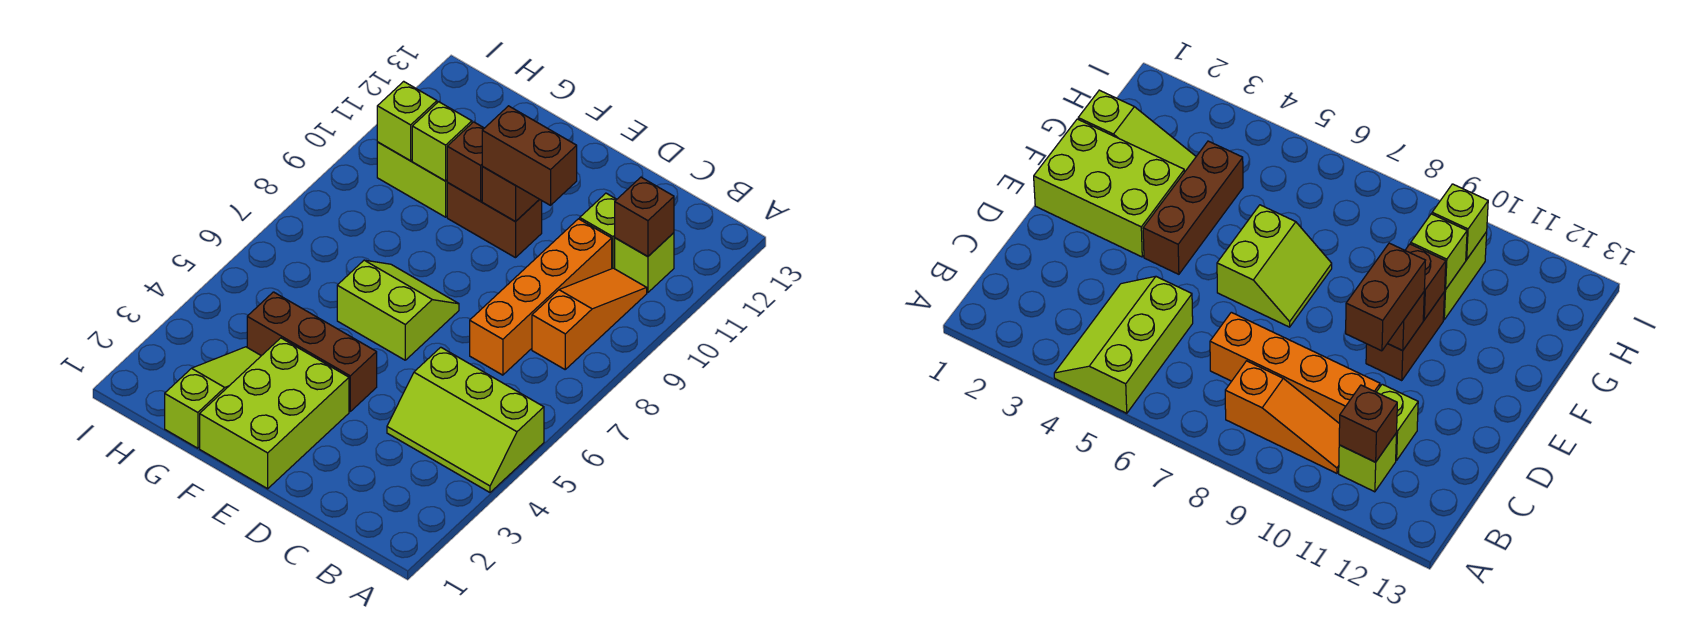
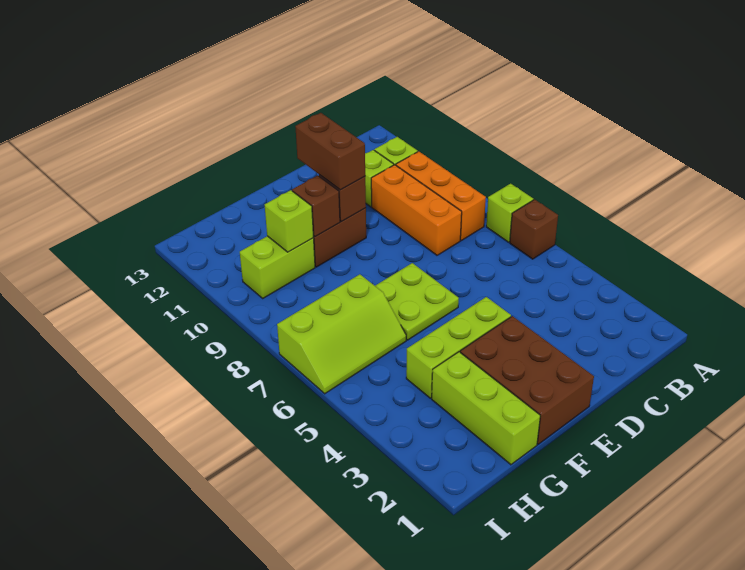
lime 2x3 slope [387,347,544,492] -> lime 2x3 slope moved to [277,274,406,394]
orange 1x3 slope [532,268,647,369] -> orange 1x3 brick [396,151,486,241]
brown 1x1 brick [615,177,674,257] -> brown 1x1 brick moved to [510,199,558,259]
orange 1x4 brick [470,219,612,375] -> orange 1x3 brick [371,165,462,255]
brown 1x2 brick [482,106,577,205] -> brown 1x2 brick turned to [295,113,365,190]
lime 2x3 brick [200,338,349,489] -> brown 2x3 brick [460,316,594,444]
brown 1x3 brick [247,292,377,411] -> lime 1x3 brick [406,297,511,398]
lime 2x2 slope [337,260,459,360] -> lime 2x2 plate [375,263,459,340]
lime 1x3 slope [165,347,261,448] -> lime 1x3 brick [432,352,540,465]
lime 1x1 brick [377,81,437,161] -> lime 1x1 brick moved to [486,184,533,242]

